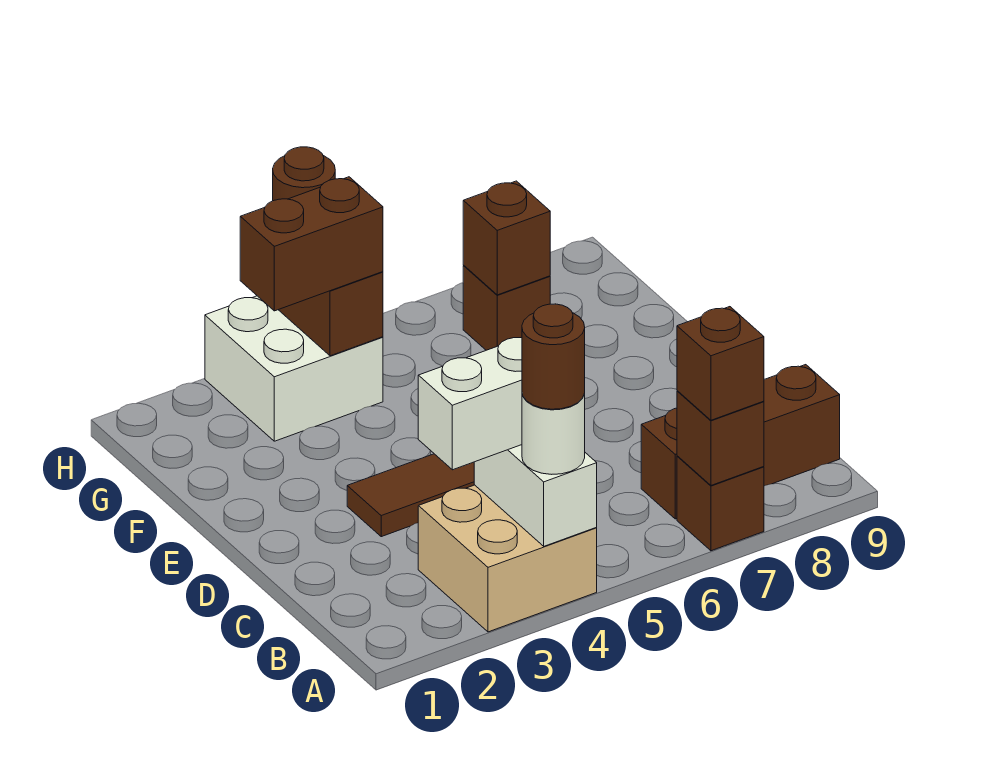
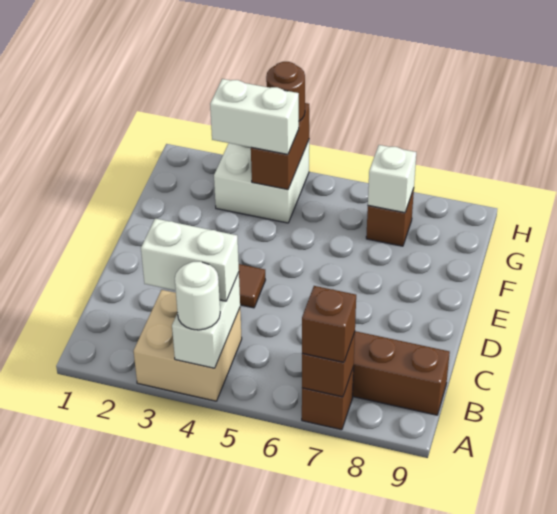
brown 1x1 round brick [522,304,585,409] -> none
brown 1x2 brick [240,177,383,311] -> white 1x2 brick [210,79,299,154]
brown 1x1 brick [463,181,550,295] -> white 1x1 brick [368,145,416,213]

